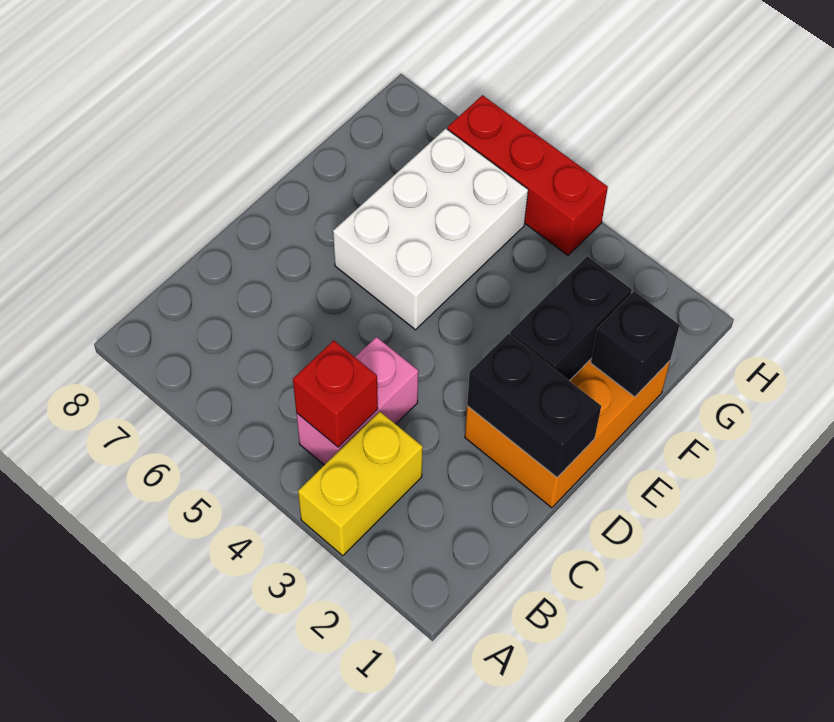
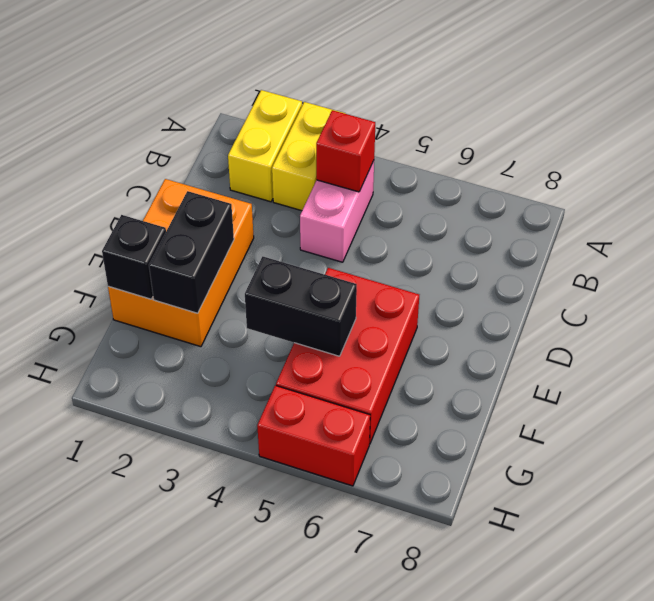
none -> yellow 1x2 brick [228,90,302,202]
black 1x2 brick [467,334,601,477] -> black 1x2 brick moved to [245,256,357,356]
white 2x3 brick [333,129,528,330] -> red 2x3 brick [276,268,419,444]
red 1x3 brick [448,95,608,255] -> red 1x2 brick [257,385,370,486]

